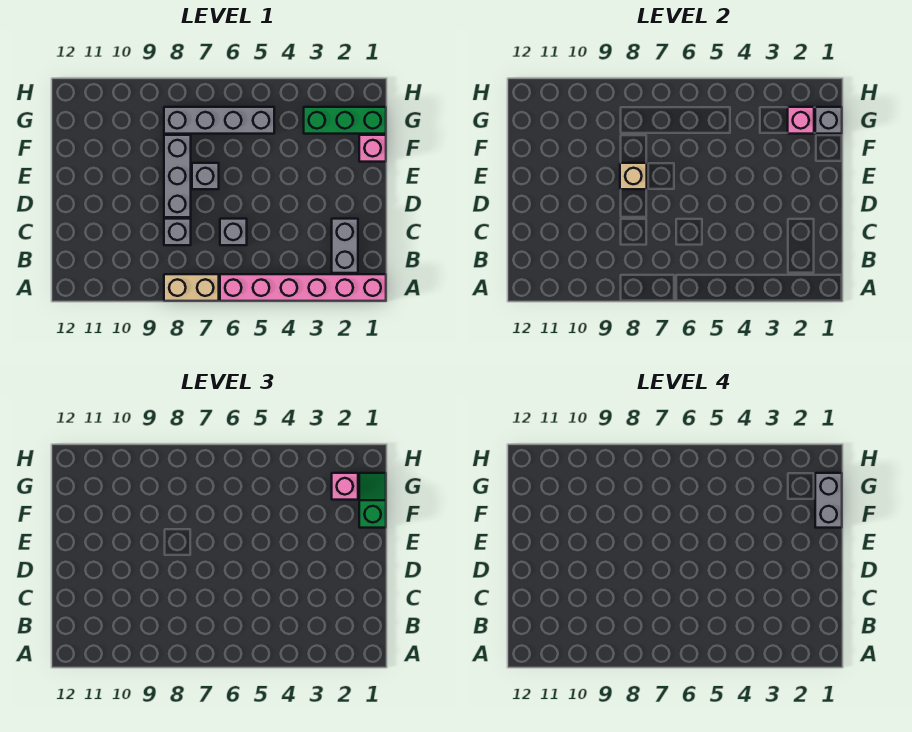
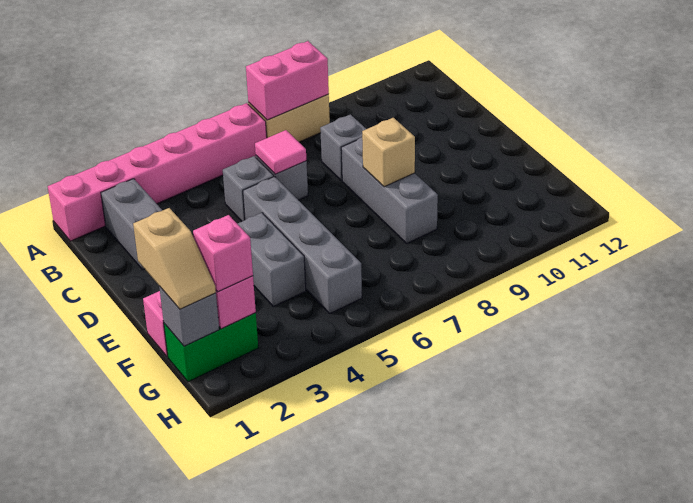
none -> pink 1x2 brick [246,41,329,120]
none -> pink 1x1 tile [255,130,306,174]
grey 1x1 brick [192,163,219,189] -> grey 1x1 brick moved to [223,156,274,221]
green 1x2 slope [359,473,386,528] -> tan 1x2 slope [133,208,216,309]
grey 1x2 brick [815,473,842,528] -> grey 1x2 brick moved to [238,213,306,306]
green 1x3 brick [304,107,386,134] -> green 1x2 brick [164,313,258,382]
grey 1x4 brick [164,107,274,134] -> grey 1x4 brick turned to [243,177,362,313]

